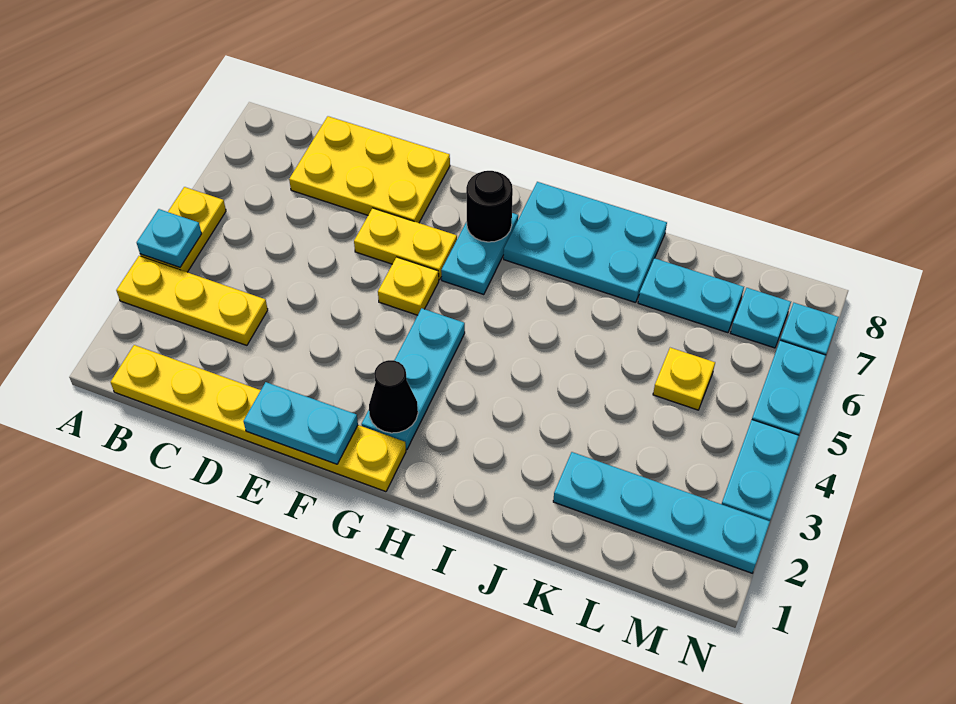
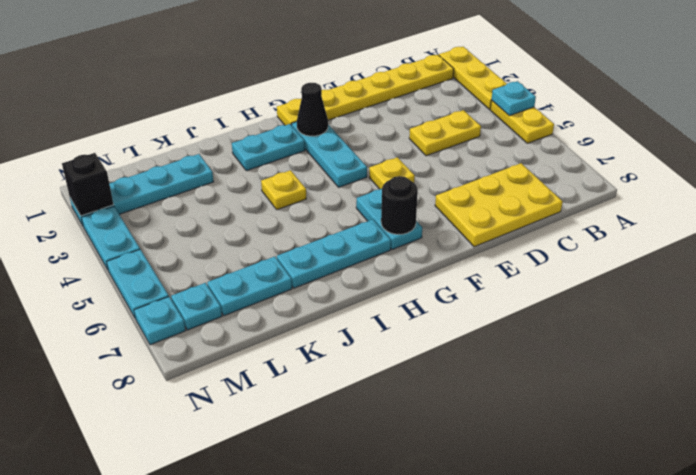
yellow 1x3 plate [116,256,268,345] -> yellow 1x3 plate turned to [439,47,507,109]
cyan 1x2 plate [243,382,358,464] -> cyan 1x2 plate moved to [232,124,305,171]
yellow 1x2 plate [354,208,457,280] -> yellow 1x2 plate moved to [409,110,481,156]
cyan 2x3 plate [504,182,667,303] -> cyan 1x3 plate [277,219,391,288]
yellow 1x1 plate [653,348,715,410] -> yellow 1x1 plate moved to [261,170,306,210]
none -> black 1x1 brick [62,153,113,216]

